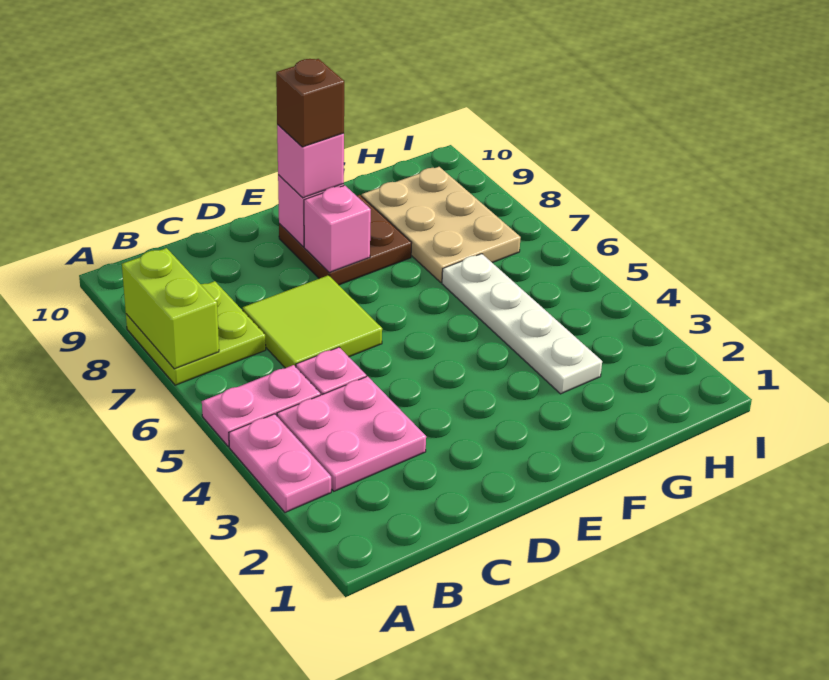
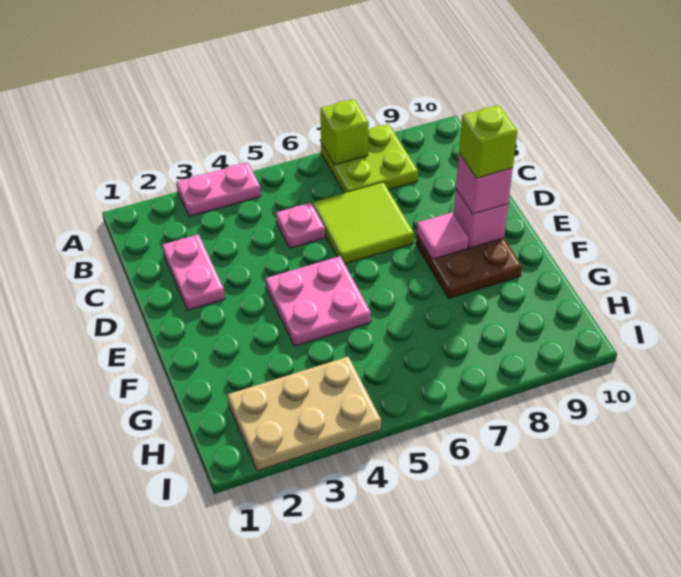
pink 1x2 plate [202,365,320,447] -> pink 1x2 plate moved to [162,234,225,310]
lime 1x2 brick [122,248,219,369] -> lime 1x1 brick [320,99,369,165]
pink 2x2 plate [277,376,426,491] -> pink 2x2 plate moved to [266,256,371,346]
pink 1x1 brick [304,185,371,272] -> pink 1x1 tile [417,212,469,259]
brown 1x1 brick [276,59,344,147] -> lime 1x1 brick [459,105,517,178]
white 1x4 plate [442,254,602,394] -> none
tan 2x3 plate [362,167,521,282] -> tan 2x3 plate moved to [227,357,381,471]

